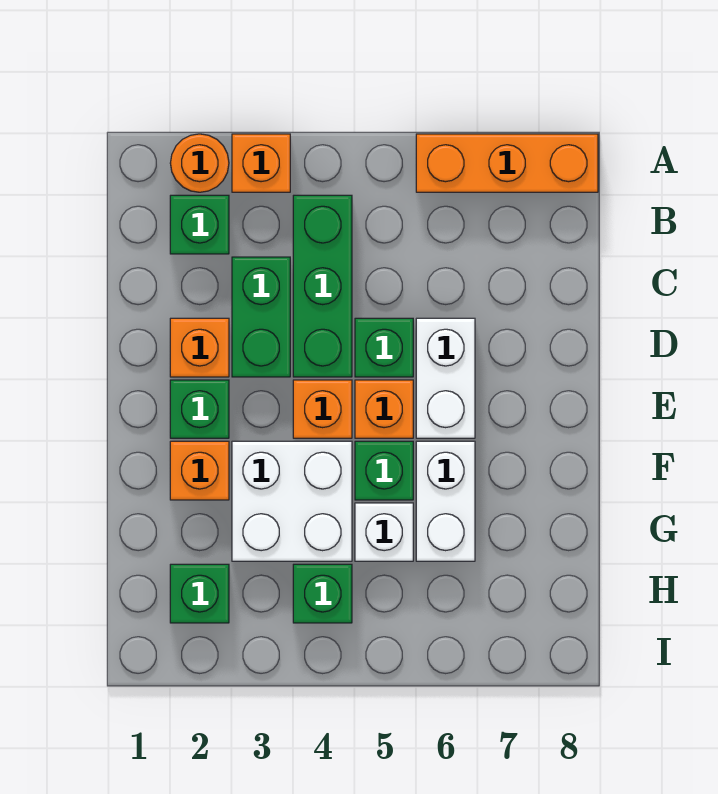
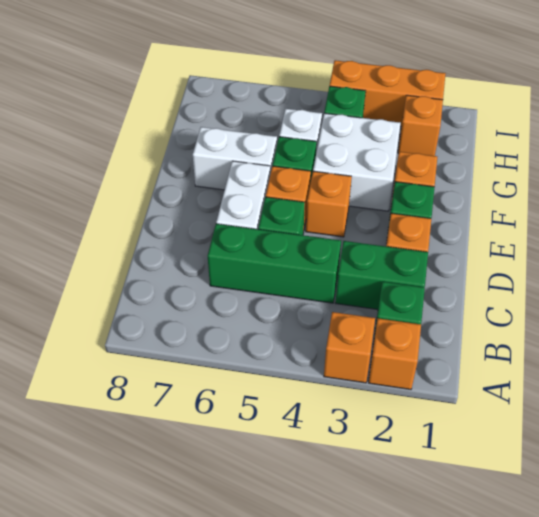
orange 1x1 round brick [170,134,229,192] -> orange 1x1 brick [369,318,421,389]
orange 1x3 brick [416,134,598,192] -> orange 1x3 brick moved to [330,60,446,126]
green 1x3 brick [293,195,352,377] -> green 1x3 brick turned to [208,224,341,303]
green 1x2 brick [232,257,290,377] -> green 1x2 brick turned to [336,241,428,309]
white 1x2 brick [416,441,475,561] -> white 1x2 brick turned to [193,127,277,190]
green 1x1 brick [170,564,229,623] -> orange 1x1 brick [398,95,443,156]

